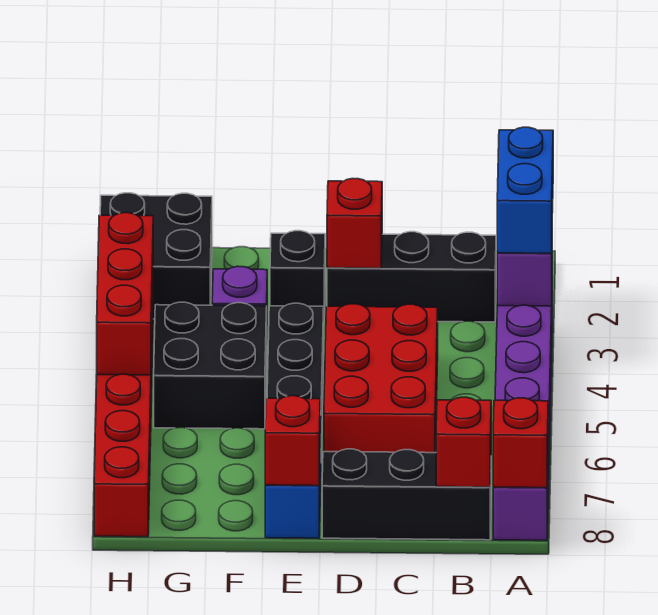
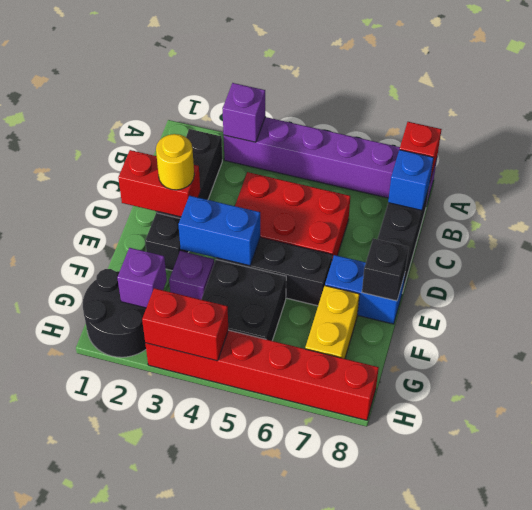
blue 1x2 brick [497,127,553,253] -> blue 1x2 brick moved to [178,196,260,266]
red 1x1 brick [436,397,491,487] -> blue 1x1 brick [388,150,434,210]
red 1x1 brick [327,179,382,268] -> red 1x2 brick [118,150,200,217]
none -> yellow 1x1 round brick [156,134,194,190]
red 1x1 brick [265,396,320,486] -> black 1x1 brick [362,239,409,301]
none -> yellow 1x2 brick [305,286,359,359]
black 2x2 brick [100,193,212,319] -> black 2x2 round brick [83,269,146,357]
none -> purple 1x1 brick [117,248,167,308]
red 1x3 brick [97,213,153,375] -> red 1x2 brick [142,288,228,361]

